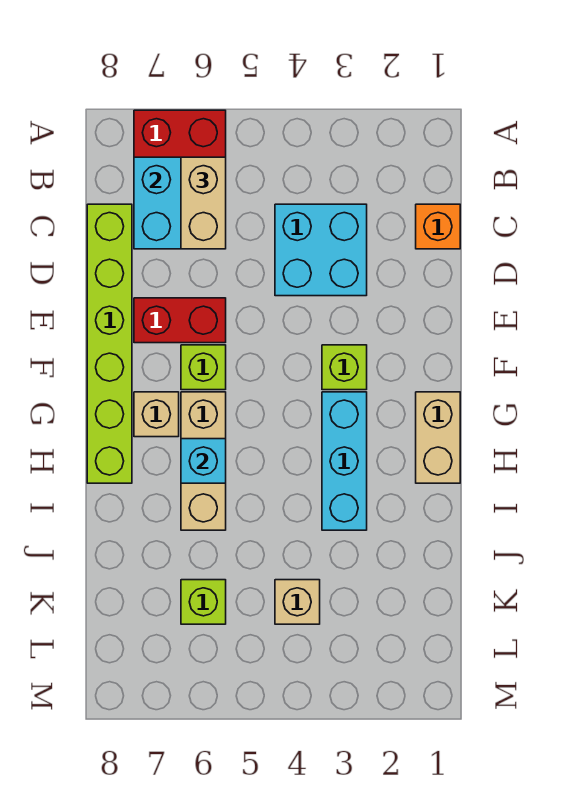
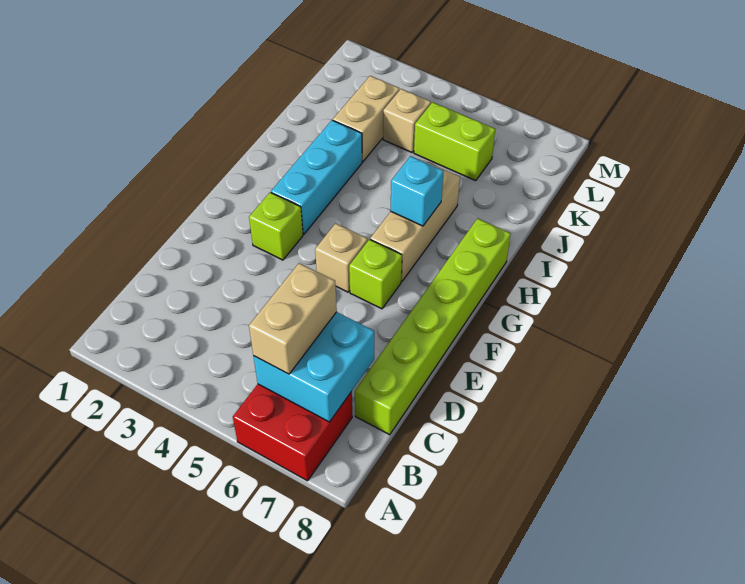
orange 1x1 brick [416,204,460,249] -> none
cyan 2x2 brick [275,204,367,296] -> none
red 1x2 brick [134,298,226,343] -> none
tan 1x2 brick [416,392,460,483] -> tan 1x2 brick moved to [333,76,399,162]
tan 1x1 brick [134,392,179,437] -> tan 1x1 brick moved to [315,223,368,292]
lime 1x1 brick [181,580,226,624] -> lime 1x2 brick [414,102,496,181]

